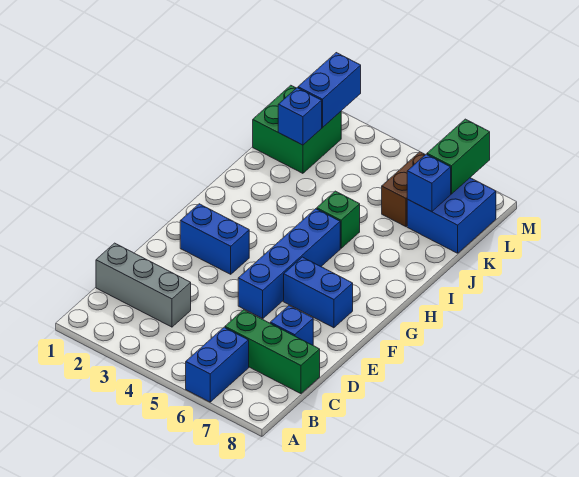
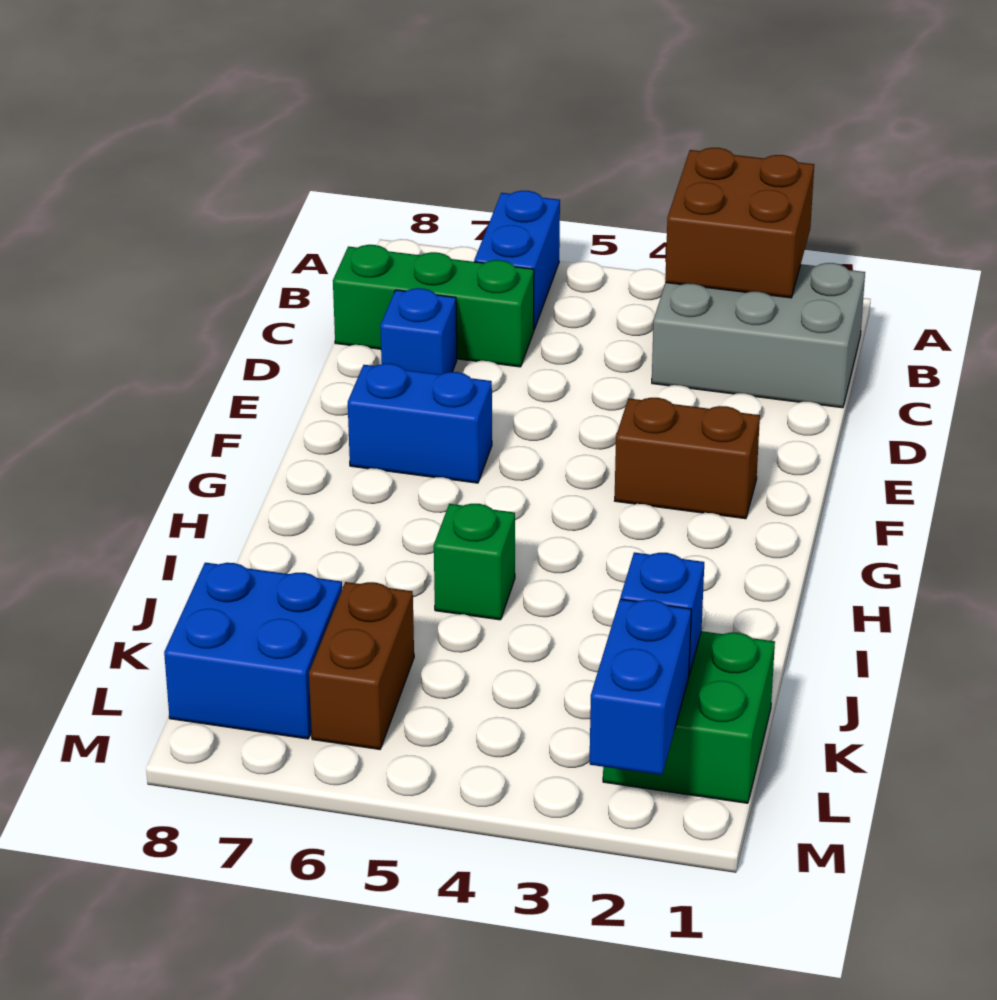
none -> brown 2x2 brick [665,148,814,298]
grey 1x3 brick [96,243,191,327] -> grey 2x3 brick [652,263,865,408]
blue 1x4 brick [238,209,340,319] -> none
blue 1x2 brick [180,204,249,274] -> brown 1x2 brick [614,398,760,519]
blue 1x1 brick [407,154,451,212] -> none
green 1x2 brick [427,119,490,194] -> none

